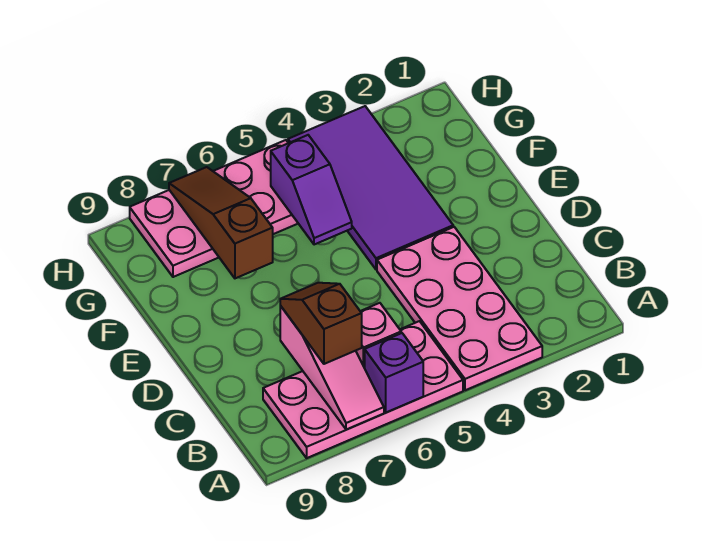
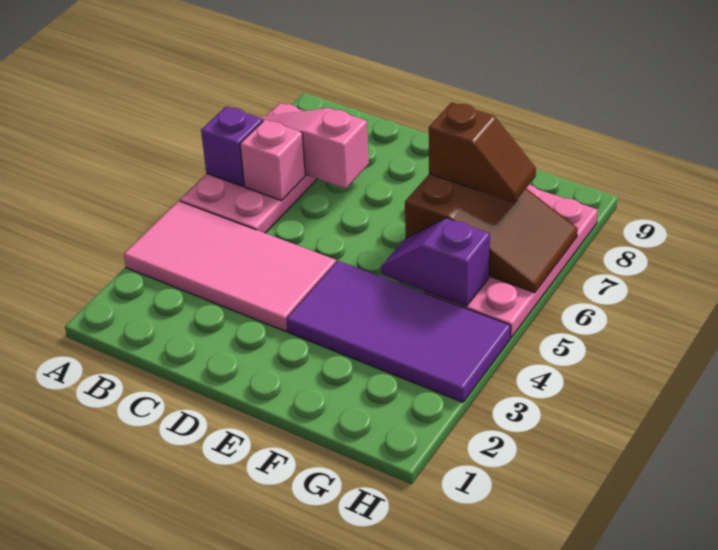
pink 2x4 plate [377,227,542,390] -> pink 2x4 tile [124,201,336,331]
brown 1x2 slope [280,283,362,364] -> brown 1x2 slope moved to [429,102,536,202]
brown 1x3 slope [169,167,273,278] -> brown 2x3 slope [405,174,578,293]

